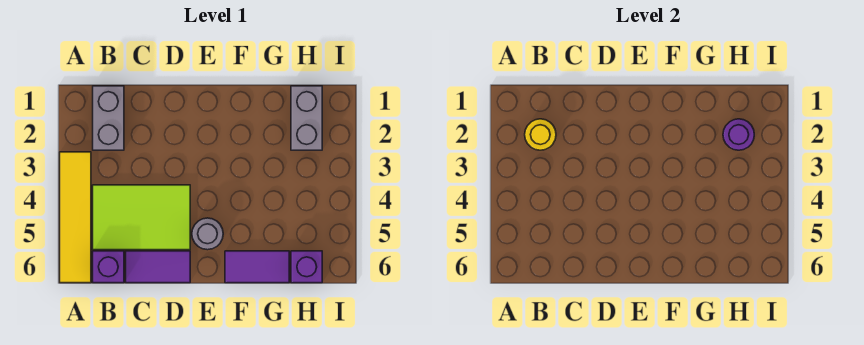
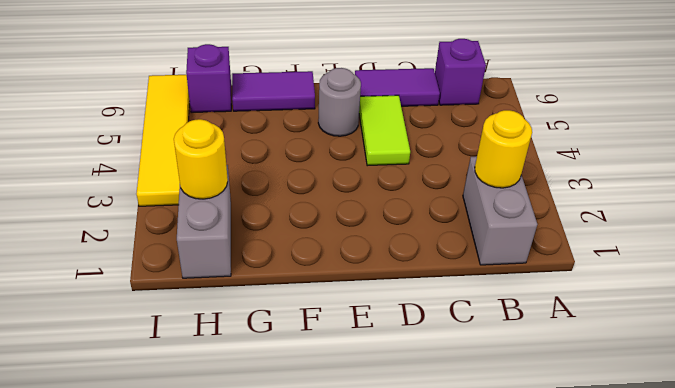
yellow 1x4 tile [60,152,91,283] -> yellow 1x4 tile moved to [136,75,190,206]
lime 2x3 tile [93,185,190,250] -> lime 1x2 tile [359,95,410,166]
purple 1x1 round brick [723,119,754,150] -> yellow 1x1 round brick [174,119,228,199]

